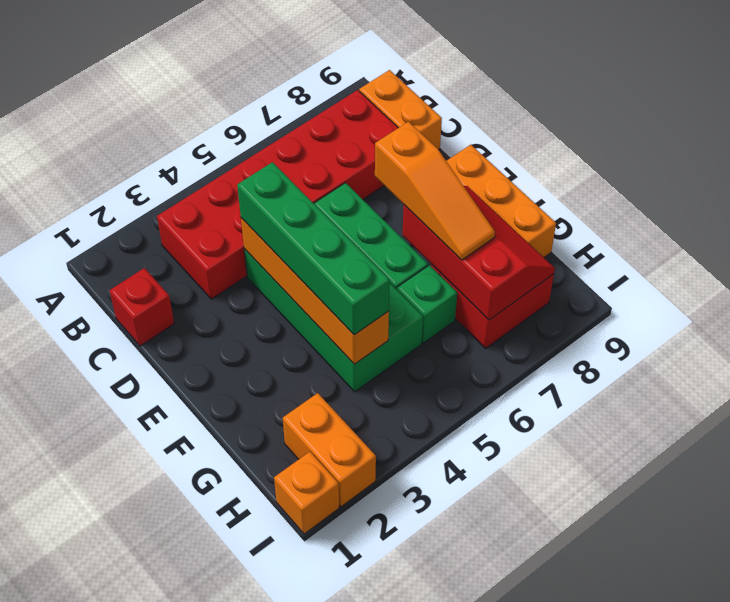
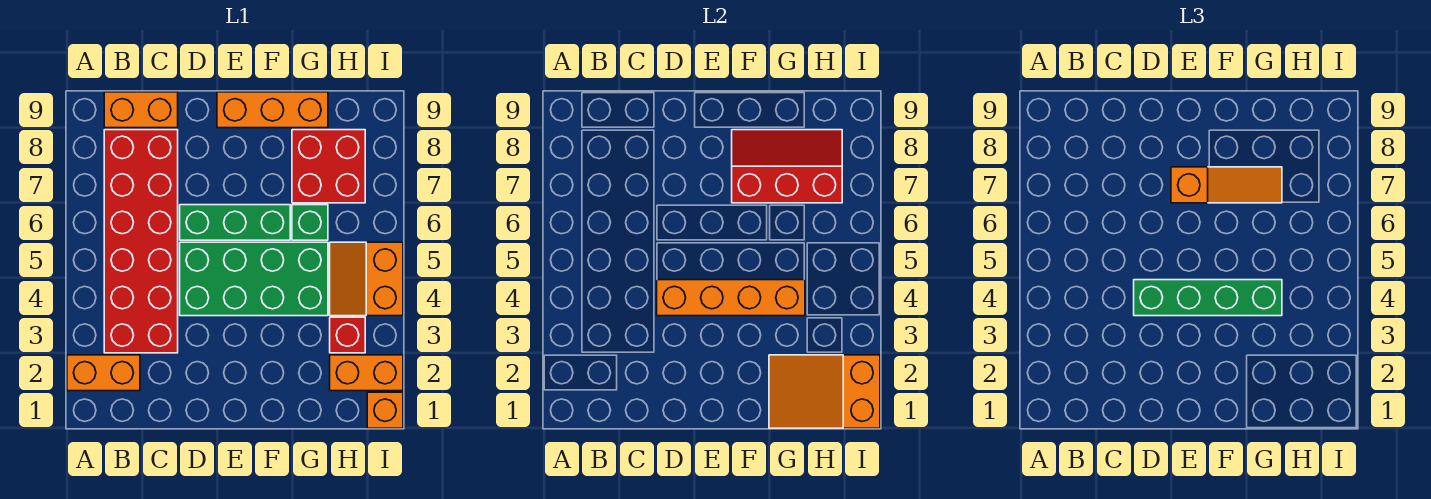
none -> orange 1x2 brick [67,355,140,391]
red 1x1 brick [109,268,174,346] -> red 1x1 brick moved to [330,317,365,353]
none -> orange 2x3 slope [769,355,880,428]
none -> orange 2x2 slope [330,242,403,316]

